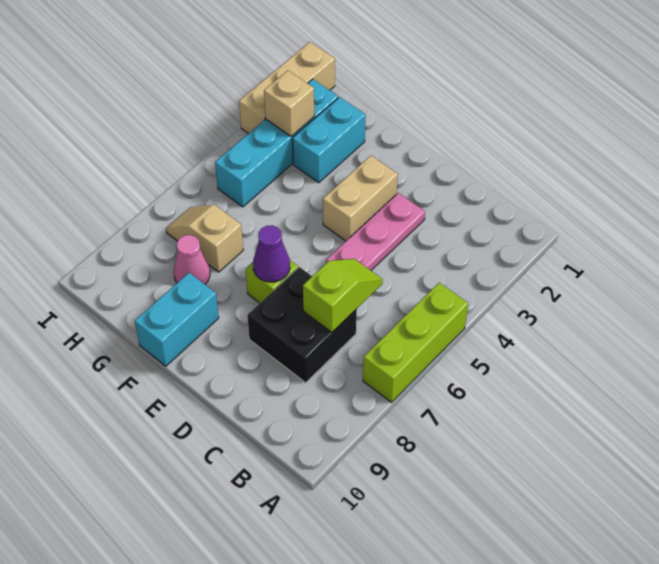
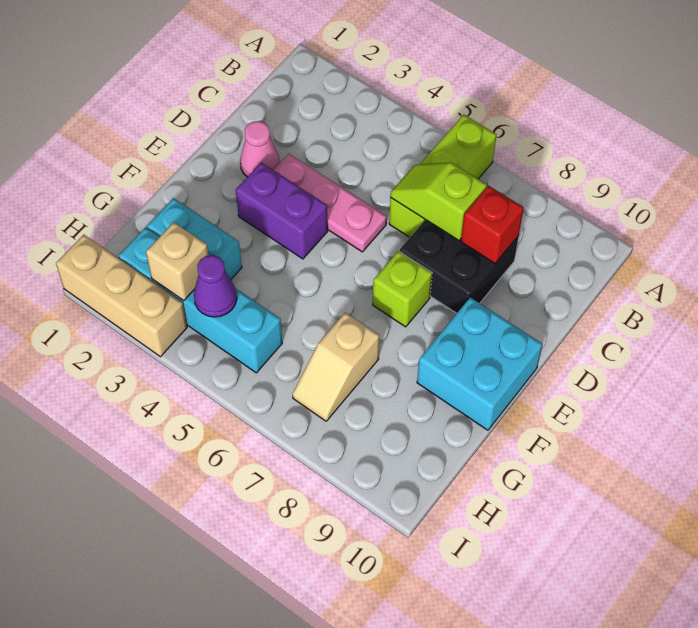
lime 1x3 brick [363,283,468,402] -> lime 1x3 brick turned to [389,115,496,237]
none -> red 1x1 brick [461,186,524,263]
tan 1x2 brick [323,156,398,241] -> purple 1x2 brick [236,163,328,259]
purple 1x1 cone [253,225,290,282] -> purple 1x1 cone moved to [194,255,237,317]
cyan 1x2 brick [135,273,219,366] -> cyan 2x2 brick [417,297,542,430]
pink 1x1 cone [174,235,210,284] -> pink 1x1 cone moved to [240,121,279,177]

